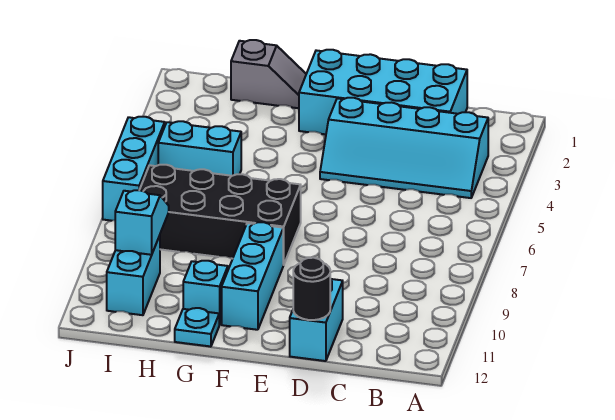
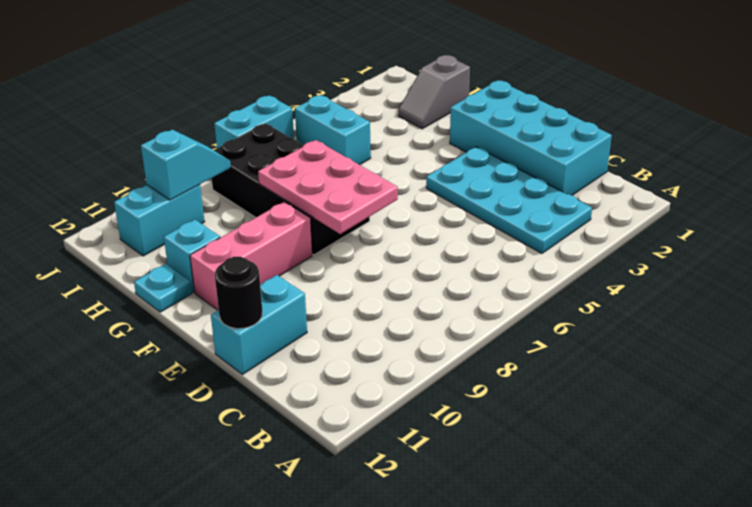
cyan 2x4 slope [320,98,488,198] -> cyan 2x4 plate [426,147,592,253]
none -> pink 2x3 plate [258,140,398,234]
cyan 1x3 brick [222,222,283,330] -> pink 1x3 brick [190,202,312,310]
grey 1x2 slope [231,40,306,108] -> grey 1x2 slope turned to [398,55,470,129]
cyan 1x3 brick [103,117,165,221] -> cyan 1x2 brick [214,95,294,148]

